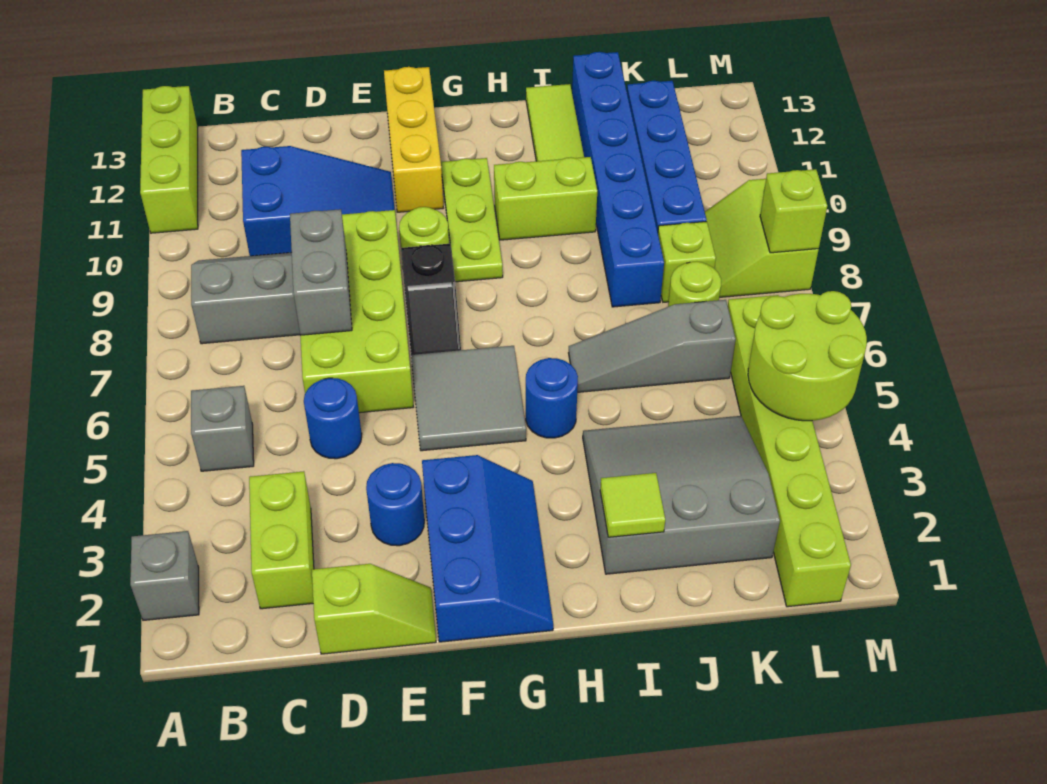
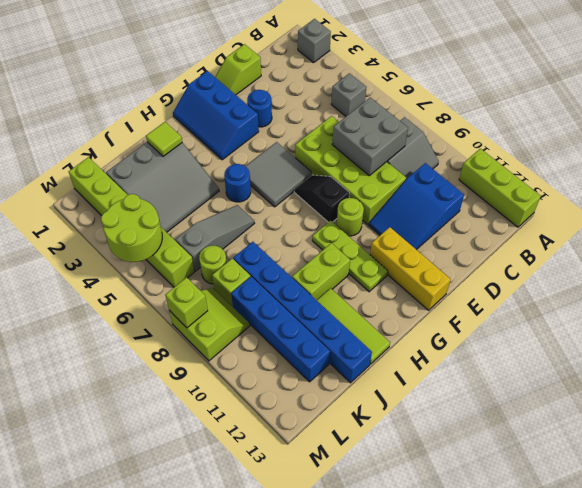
lime 1x2 brick [249,471,314,609] -> none
blue 1x1 round brick [304,378,362,459] -> none
grey 1x2 brick [290,209,352,335] -> grey 2x2 brick [332,98,408,176]

